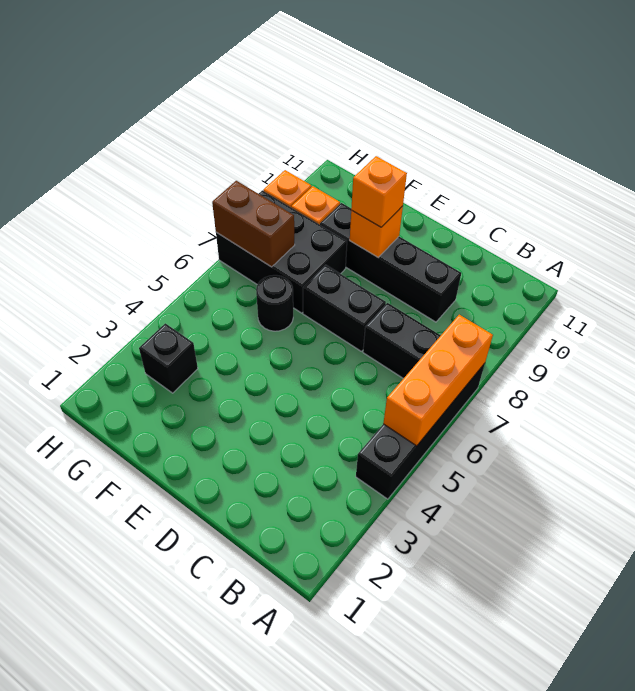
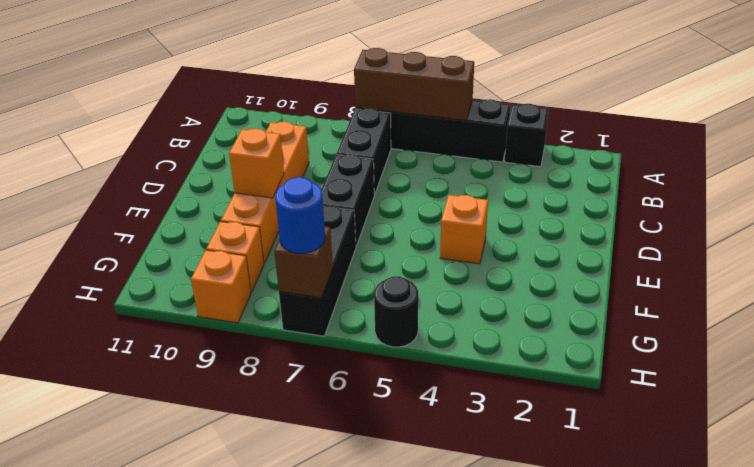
orange 1x3 brick [383,315,493,446] -> brown 1x3 brick [354,48,474,120]
black 1x4 brick [320,203,461,322] -> orange 1x4 brick [221,122,309,263]
orange 1x1 brick [351,156,407,227] -> orange 1x1 brick moved to [440,195,488,264]
black 1x1 round brick [256,275,293,331] -> black 1x1 round brick moved to [374,276,418,347]
black 2x3 brick [216,190,347,313] -> black 1x3 brick [279,206,356,336]
black 1x1 brick [139,323,198,393] -> black 1x1 brick moved to [505,104,548,167]
brown 1x2 brick [212,181,295,267] -> brown 1x1 brick [274,226,333,298]
none -> blue 1x1 round brick [275,177,325,254]

